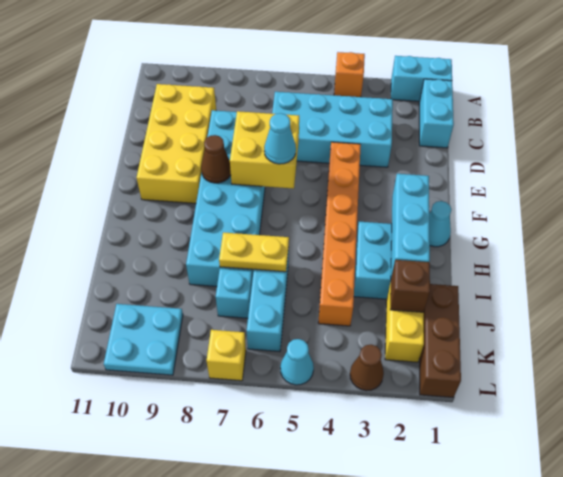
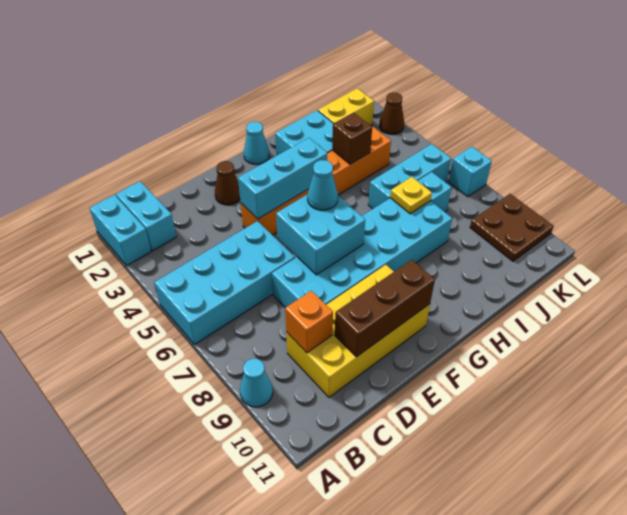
orange 1x1 brick [334,52,365,97] -> orange 1x1 brick moved to [285,291,333,353]
cyan 1x2 brick [419,79,454,148] -> cyan 1x2 brick turned to [116,181,176,251]
cyan 2x4 brick [272,92,393,167] -> cyan 2x4 brick turned to [154,221,295,344]
yellow 2x2 brick [230,111,299,189] -> cyan 2x2 brick [276,194,365,275]
brown 1x1 cone [201,135,231,183] -> brown 1x1 cone moved to [215,161,240,205]
cyan 1x3 brick [391,174,430,277] -> cyan 1x3 brick moved to [238,138,327,219]
yellow 1x2 plate [219,232,289,272] -> yellow 1x1 plate [390,177,432,214]
brown 1x3 brick [420,284,461,397] -> brown 1x3 brick moved to [335,260,435,357]
brown 1x1 brick [390,260,430,312] -> brown 1x1 brick moved to [332,113,372,164]
cyan 2x2 plate [104,304,183,375] -> brown 2x2 plate [470,194,554,261]
cyan 1x1 cone [280,339,314,385] -> cyan 1x1 cone moved to [240,358,273,407]
yellow 1x1 brick [207,330,246,381] -> cyan 1x1 brick [449,147,492,197]

